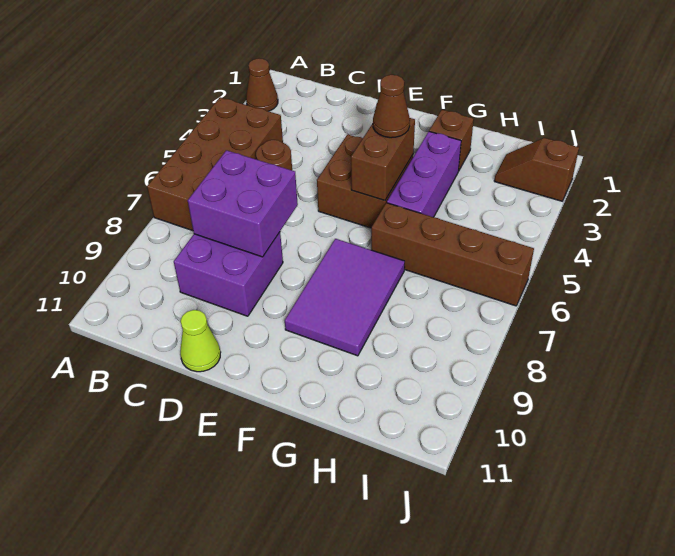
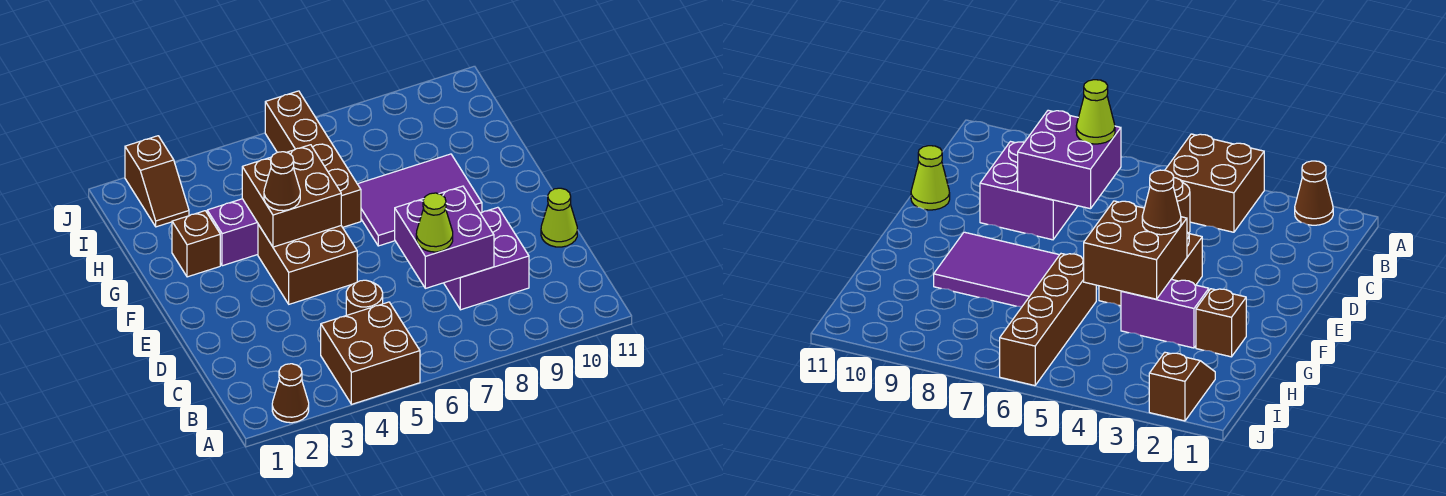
brown 2x4 brick [147,97,283,231] -> brown 2x2 brick [321,302,420,404]
none -> lime 1x1 cone [416,193,453,252]
brown 1x2 brick [351,118,415,200] -> brown 2x2 brick [242,145,341,247]
purple 1x3 brick [387,132,461,217] -> purple 1x2 brick [207,199,258,266]

